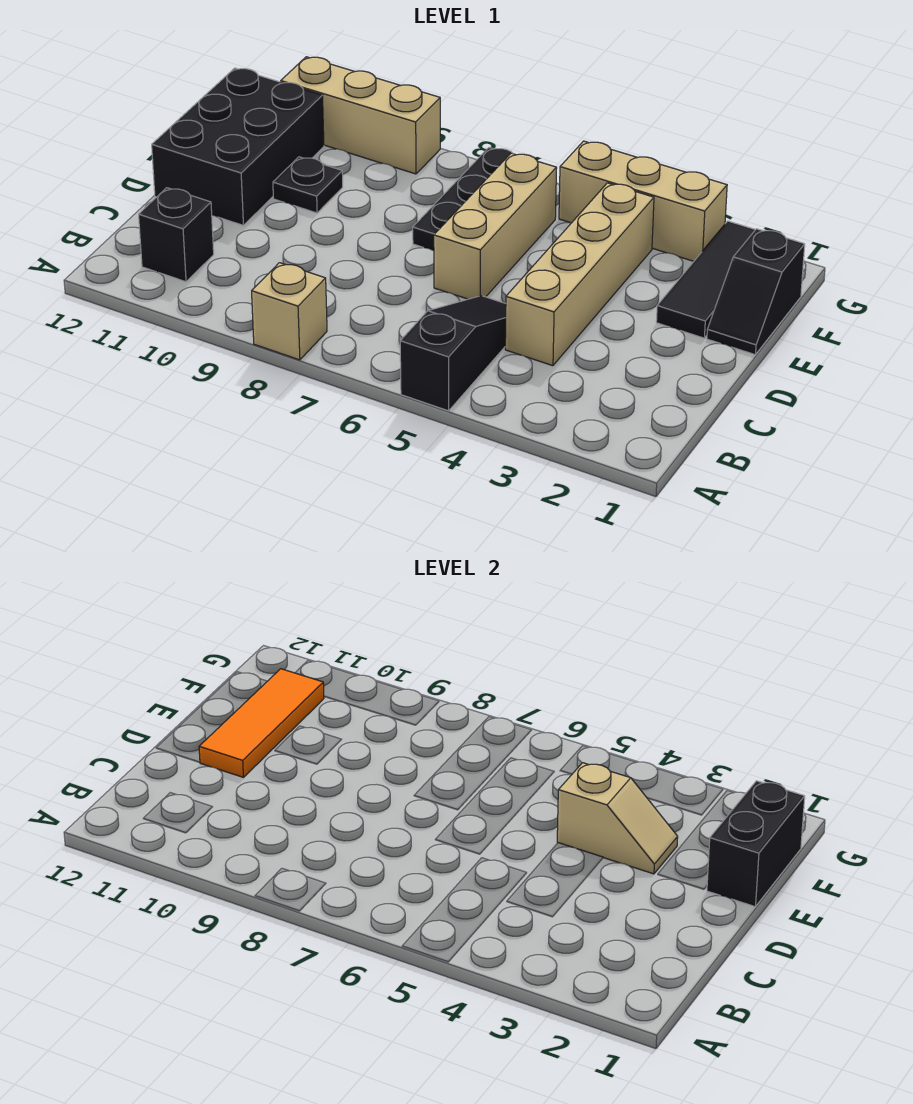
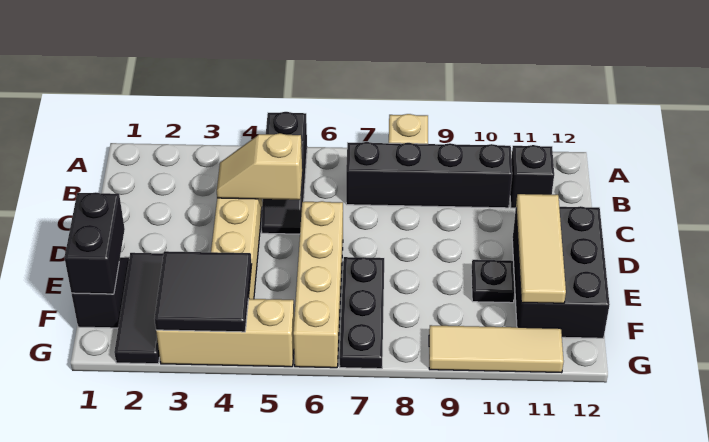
none -> black 1x4 brick [346,142,512,208]
tan 1x3 brick [434,153,557,299] -> tan 1x4 brick [293,201,343,368]
orange 1x3 tile [199,669,324,777] -> tan 1x3 tile [516,194,566,303]
tan 1x2 slope [557,763,678,874] -> tan 1x2 slope moved to [217,133,302,200]
none -> black 2x2 tile [155,251,252,332]
tan 1x3 brick [281,57,440,174] -> tan 1x3 tile [429,325,564,373]

